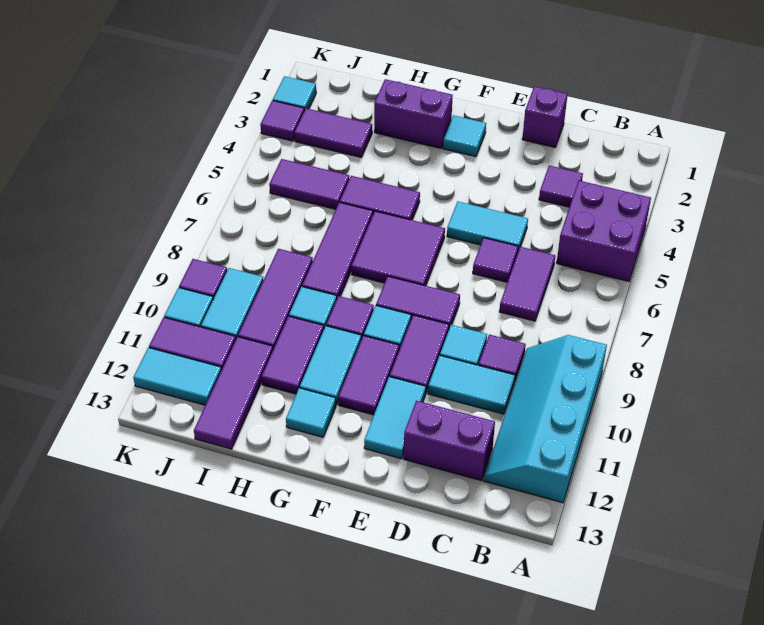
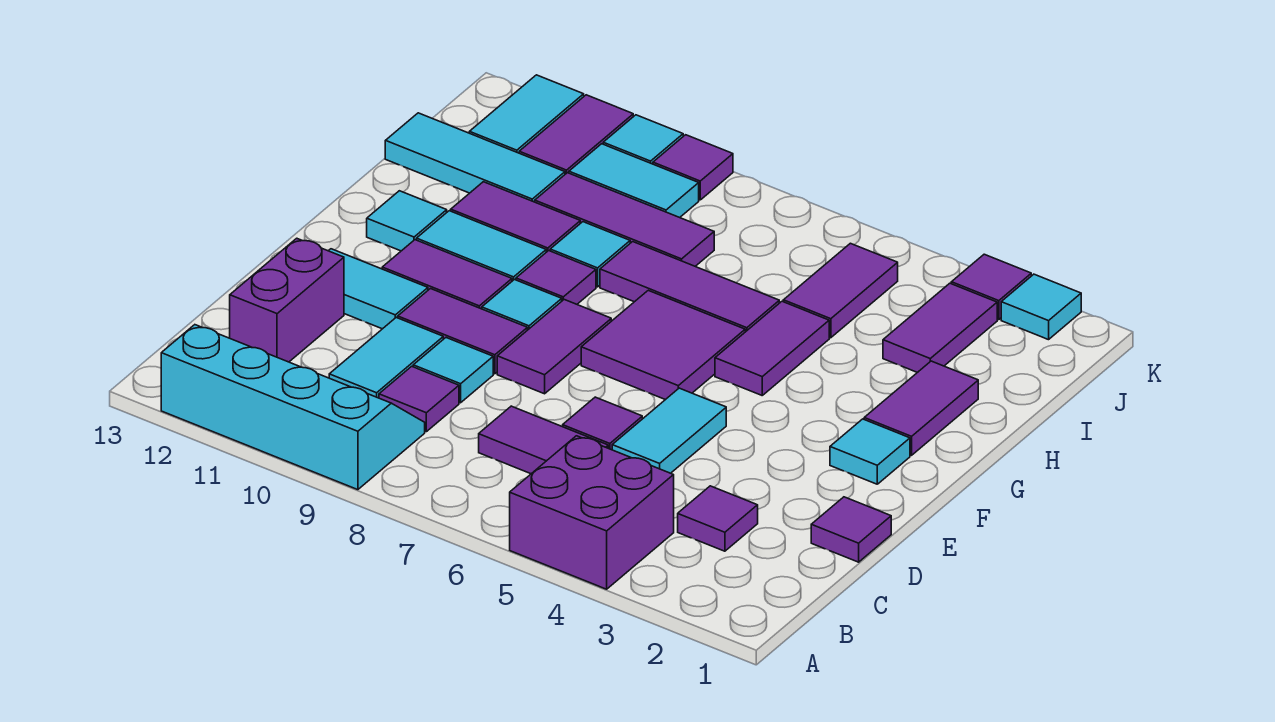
purple 1x1 brick [522,86,568,147] -> purple 1x1 tile [811,497,891,562]
purple 1x2 brick [374,79,453,148] -> purple 1x2 tile [864,361,978,455]
purple 1x3 tile [194,337,273,449] -> cyan 1x3 tile [385,113,565,202]

